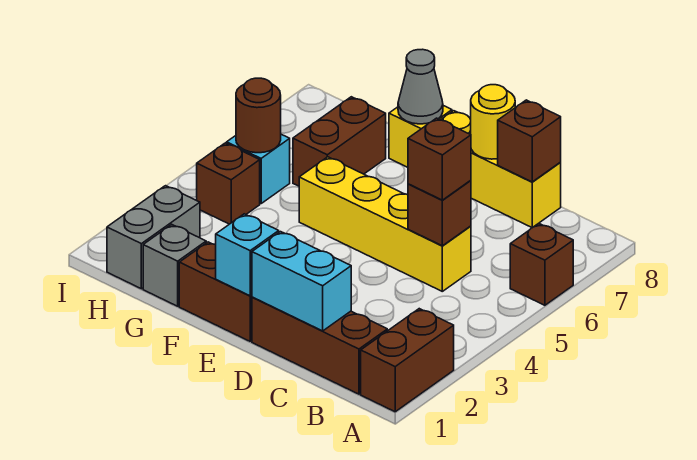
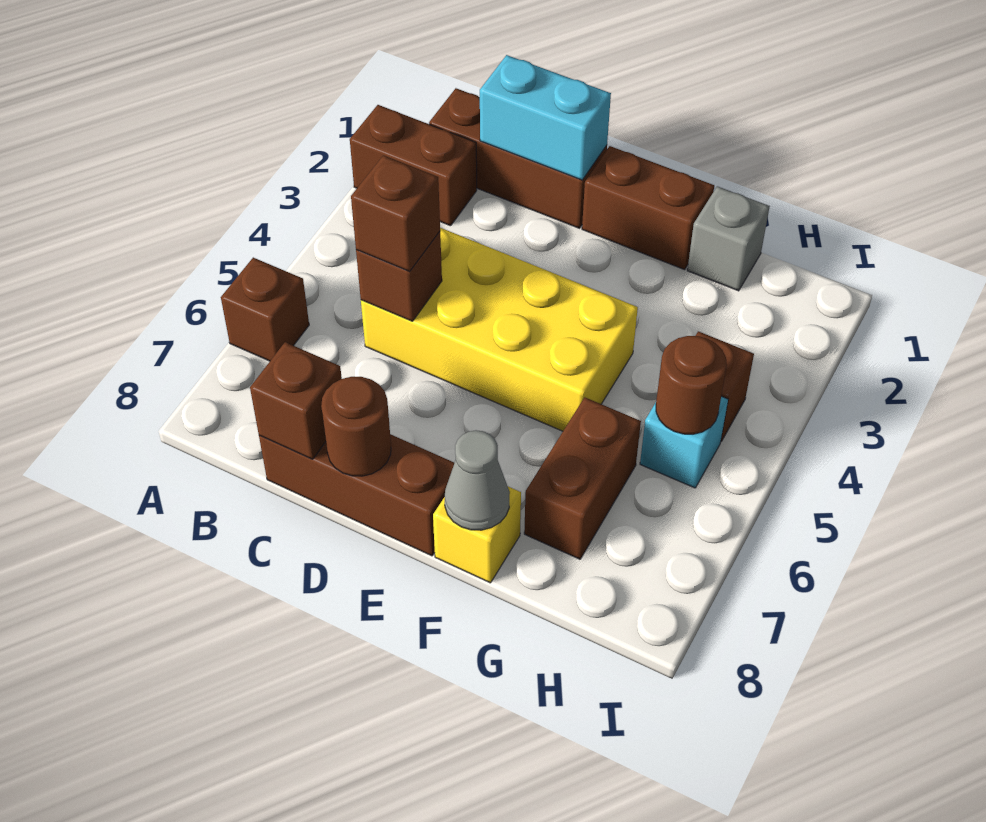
brown 1x2 brick [361,309,454,412] -> brown 1x2 brick turned to [350,105,477,226]
yellow 1x4 brick [299,157,471,291] -> yellow 2x4 brick [361,228,638,431]
yellow 1x3 brick [441,111,561,228] -> brown 1x3 brick [259,434,454,556]
yellow 1x1 round brick [471,85,515,159] -> brown 1x1 round brick [321,377,391,476]
cyan 1x1 brick [216,214,279,296] -> none
grey 1x2 brick [107,186,200,289] -> none

